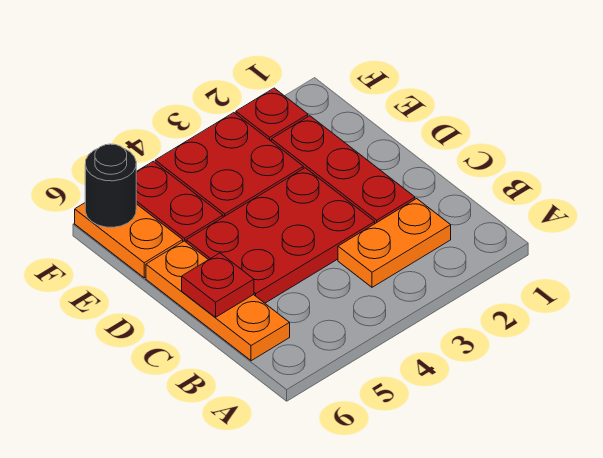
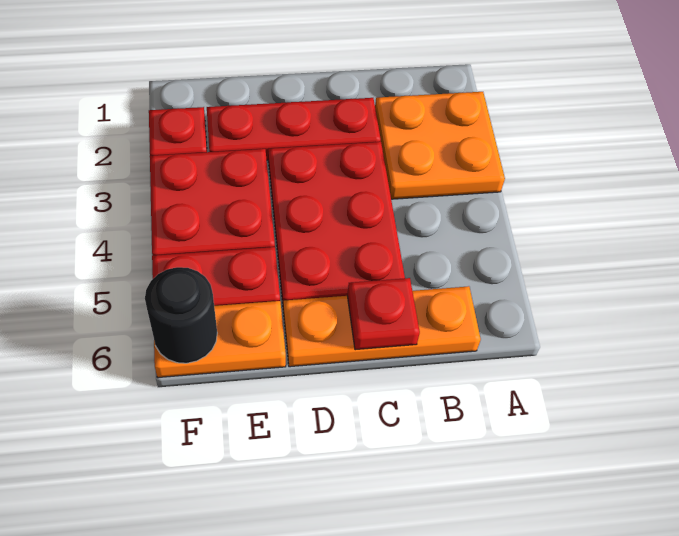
orange 1x2 plate [338,199,451,287] -> orange 2x2 plate [375,92,505,199]

